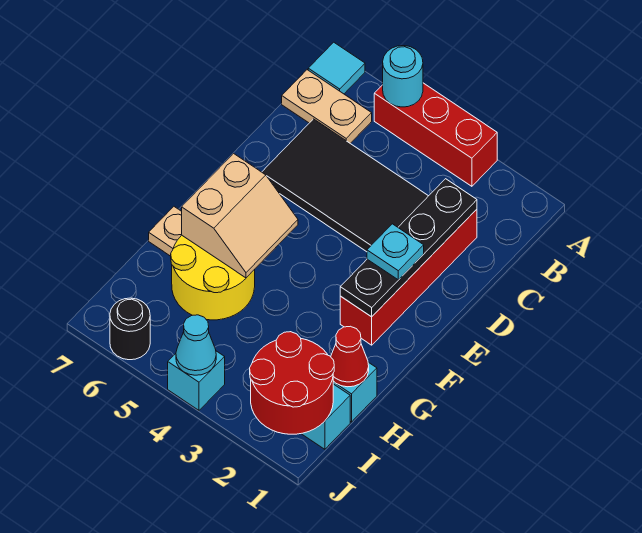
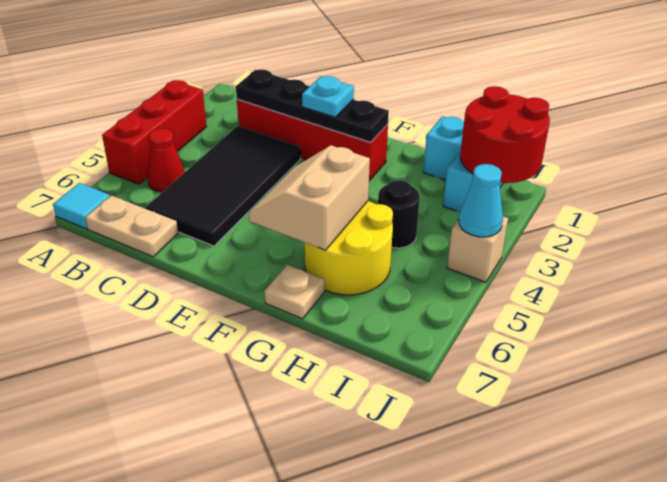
cyan 1x1 round brick [383,46,423,107] -> none
tan 1x2 plate [282,70,372,143] -> tan 1x2 plate turned to [85,195,178,257]
tan 2x2 slope [182,153,298,278] -> tan 2x2 slope turned to [248,145,370,250]
red 1x1 cone [331,326,369,387] -> red 1x1 cone moved to [147,128,185,192]
cyan 1x1 brick [168,351,225,410] -> tan 1x1 brick [447,217,508,282]
black 1x1 round brick [110,298,150,360] -> black 1x1 round brick moved to [378,180,420,248]

